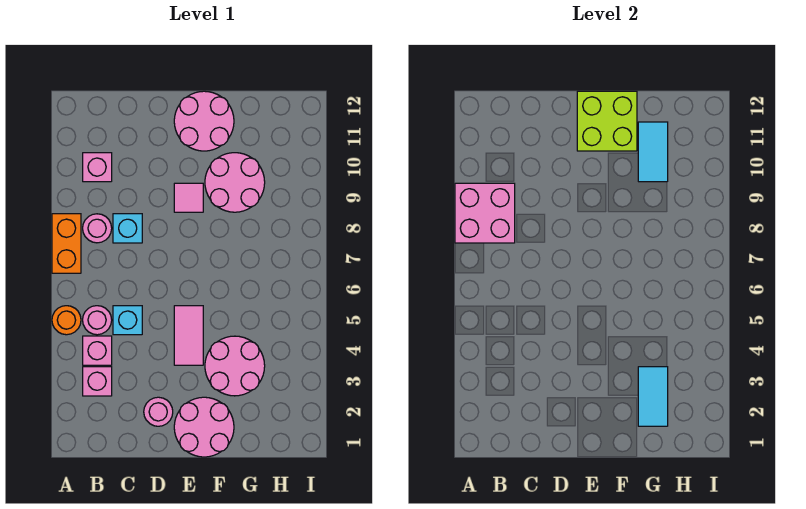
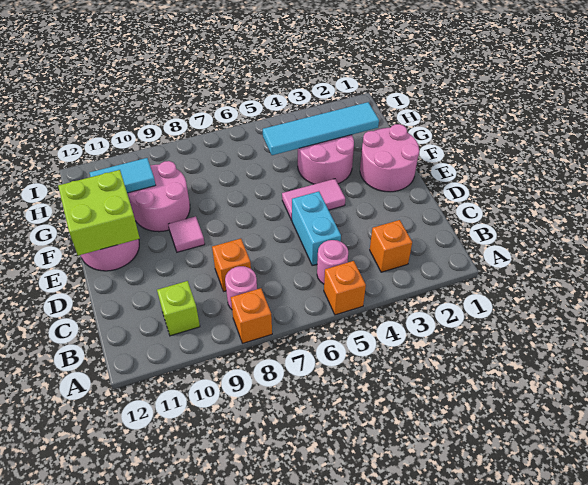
orange 1x1 round brick [52,306,81,335] -> orange 1x1 brick [324,261,366,315]
orange 1x2 brick [52,214,81,273] -> orange 1x1 brick [231,288,272,343]
pink 2x2 brick [455,183,515,243] -> none
pink 1x1 brick [83,367,112,396] -> orange 1x1 brick [370,220,412,272]
pink 1x1 brick [83,336,112,365] -> none
pink 1x1 brick [83,153,112,182] -> lime 1x1 brick [157,281,200,336]
cyan 1x1 brick [113,306,142,335] -> cyan 1x2 brick [292,191,341,265]
cyan 1x1 brick [113,214,142,243] -> orange 1x1 brick [212,239,251,291]
pink 1x1 round brick [144,397,173,426] -> none
cyan 1x2 tile [638,367,668,426] -> cyan 1x4 tile [263,102,379,155]

